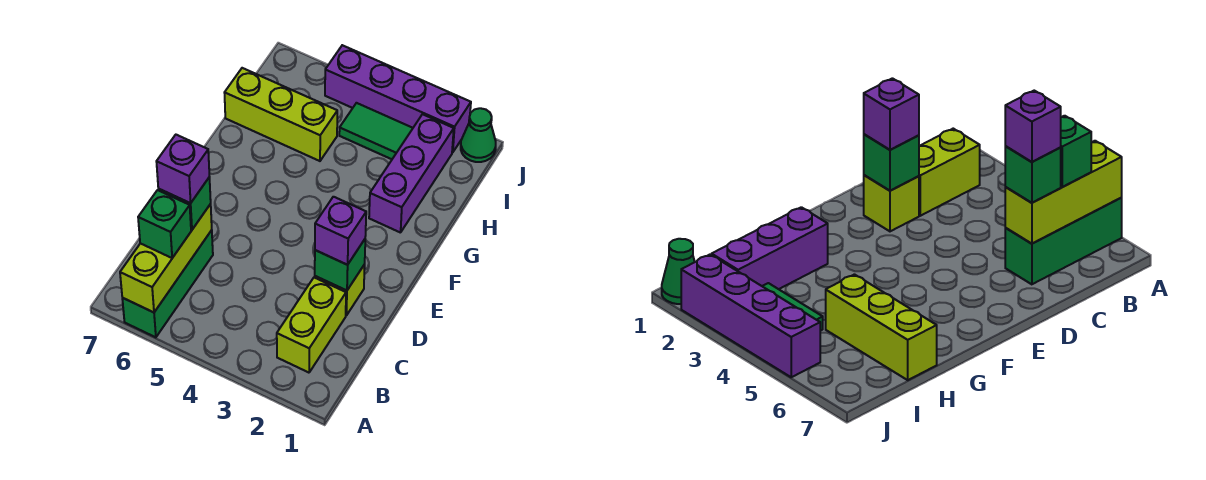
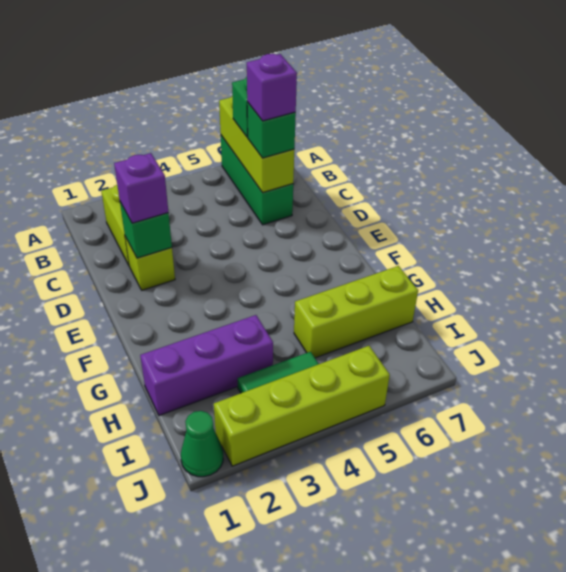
purple 1x3 brick [369,114,454,233] -> purple 1x3 brick turned to [140,315,273,415]
purple 1x4 brick [325,45,471,153] -> lime 1x4 brick [214,346,390,466]

